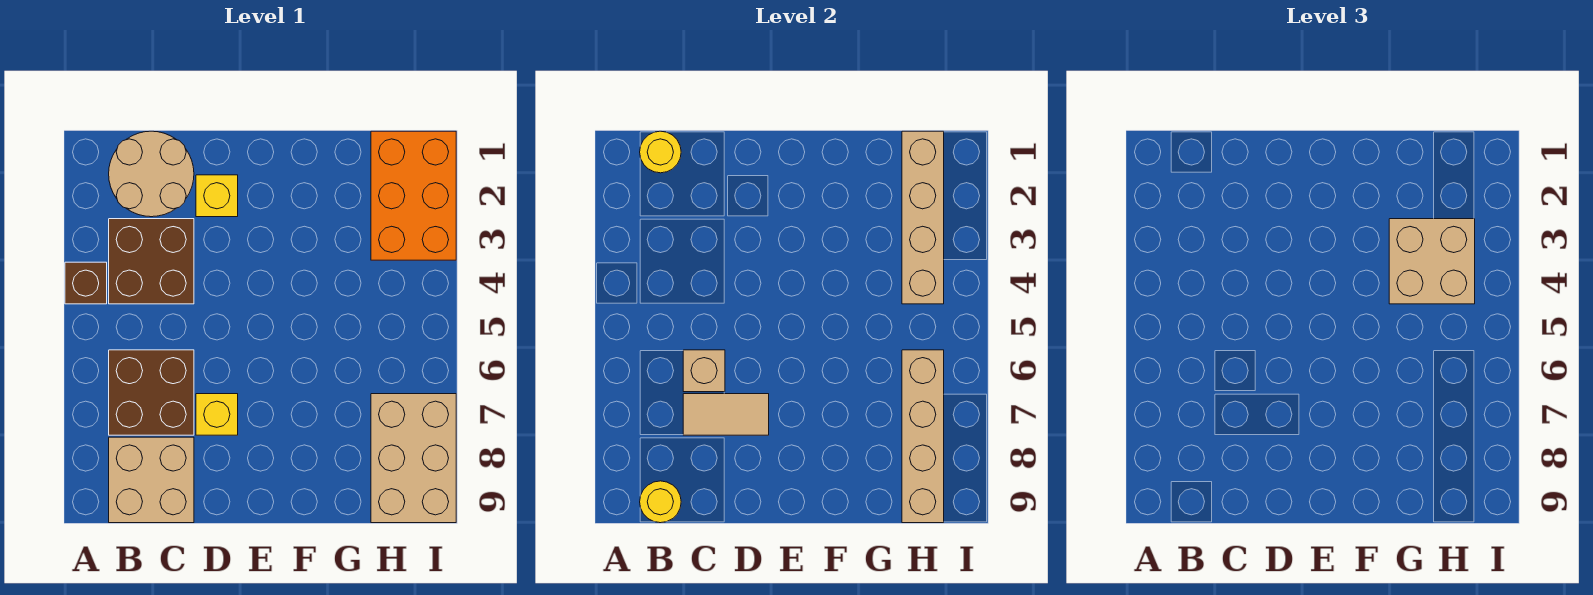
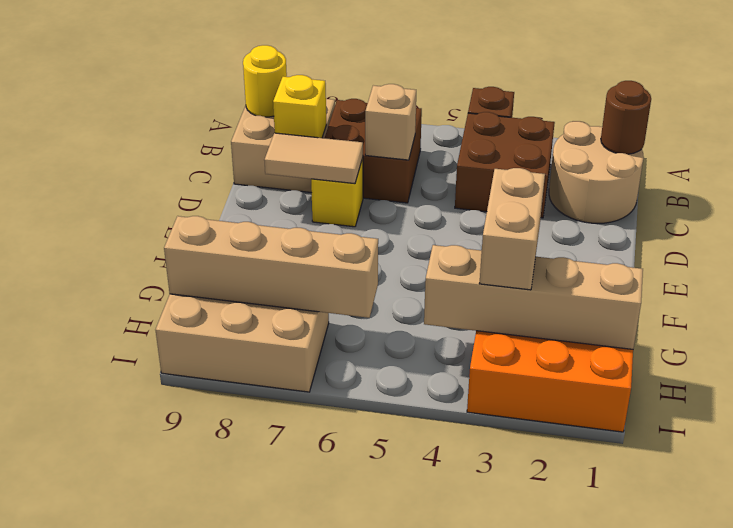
yellow 1x1 round brick [640,131,681,173] -> brown 1x1 round brick [601,81,651,154]
tan 1x2 tile [683,394,769,435] -> tan 1x2 tile turned to [264,133,363,184]
yellow 1x1 brick [196,175,238,217] -> yellow 1x1 brick moved to [273,75,326,138]
tan 2x2 brick [1389,219,1475,304] -> tan 1x2 brick [479,168,545,290]

